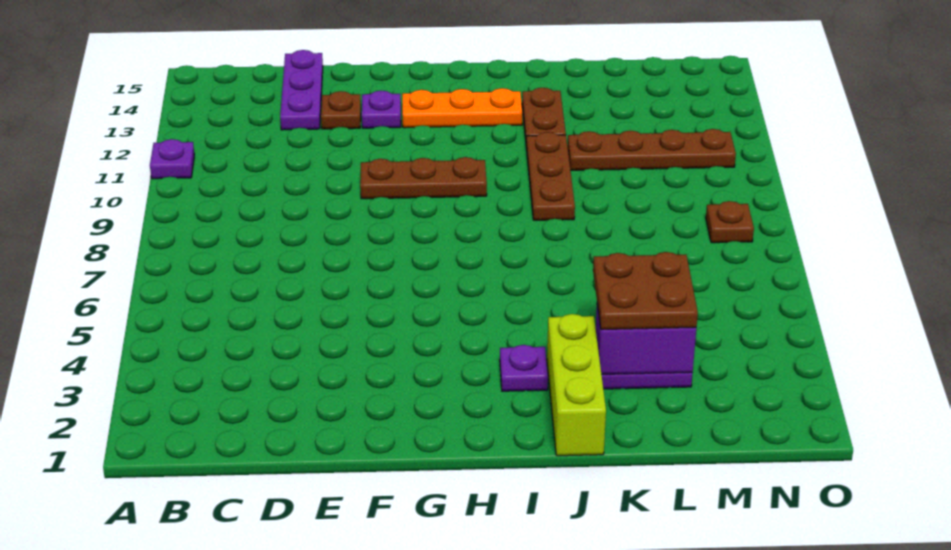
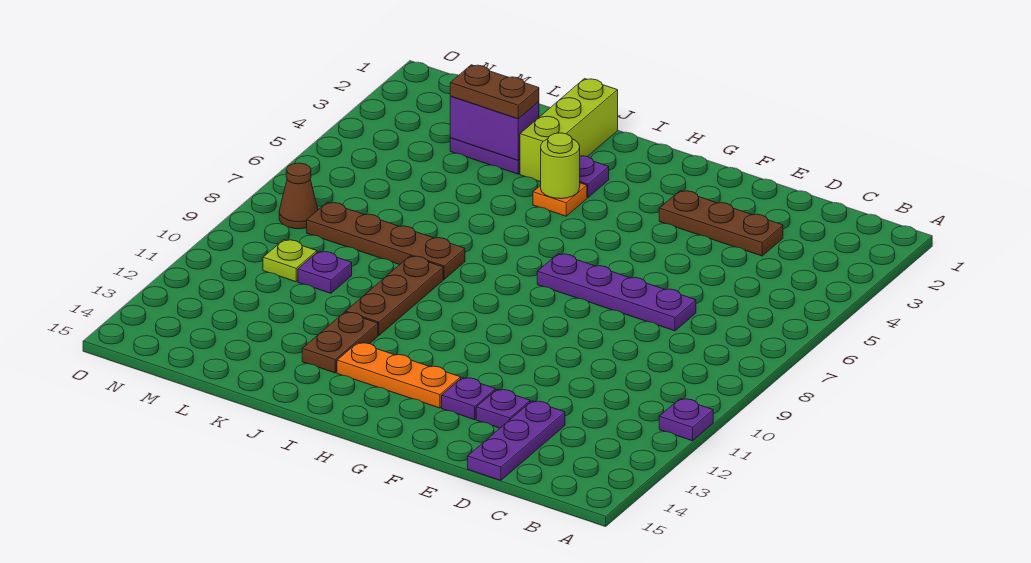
none -> purple 1x4 plate [537,254,696,331]
brown 1x1 plate [321,91,361,129] -> purple 1x1 plate [476,389,530,428]
brown 1x3 plate [360,157,487,199] -> brown 1x3 plate moved to [659,191,783,256]
none -> orange 1x1 plate [533,183,587,216]
none -> lime 1x1 round brick [541,133,580,199]
brown 2x2 plate [593,252,698,330] -> brown 1x2 plate [450,65,539,119]
brown 1x4 plate [568,129,736,170] -> brown 1x4 plate moved to [307,202,465,279]
none -> purple 1x1 plate [298,251,352,293]
none -> lime 1x1 plate [263,240,317,282]
brown 1x1 plate [706,201,754,243] -> brown 1x1 cone [279,163,318,229]

